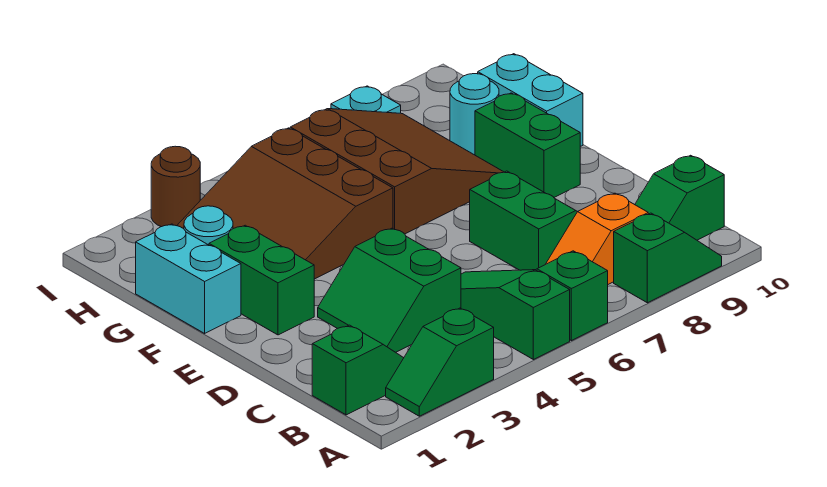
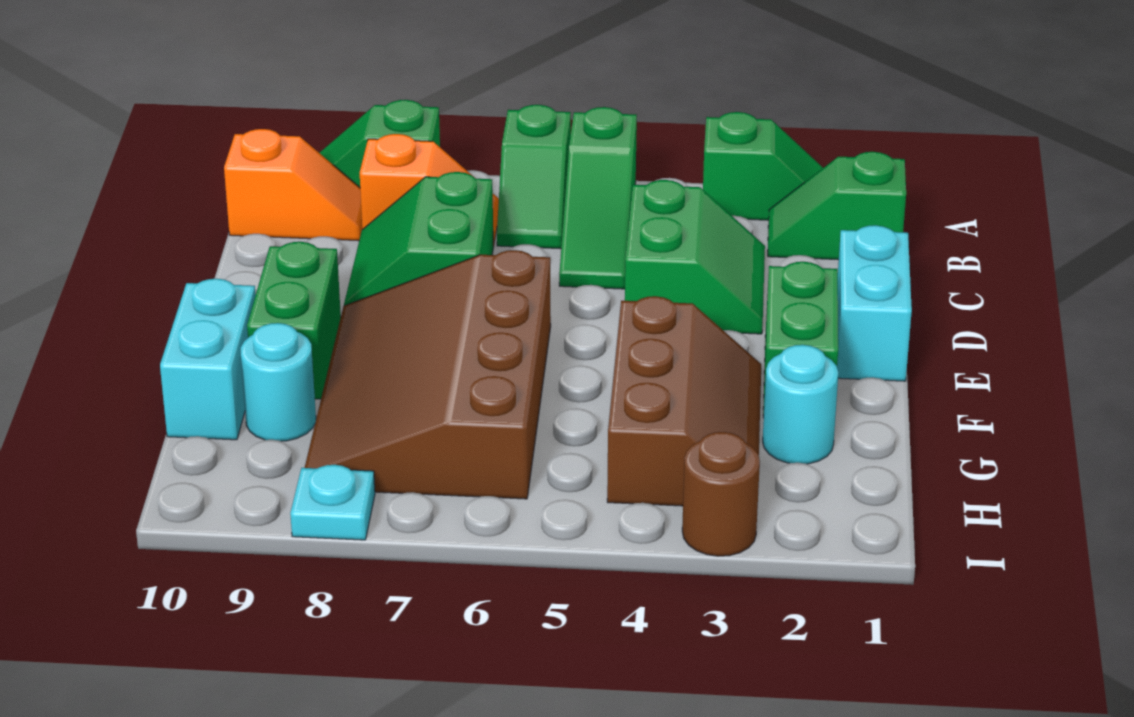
green 1x2 slope [635,155,724,240] -> orange 1x2 slope [224,129,362,241]
cyan 1x2 brick [136,224,241,333] -> cyan 1x2 brick moved to [837,225,912,381]
brown 3x3 slope [177,128,393,279] -> brown 2x3 slope [607,296,761,506]
brown 3x3 slope [290,109,503,234] -> brown 3x4 slope [305,250,551,499]

